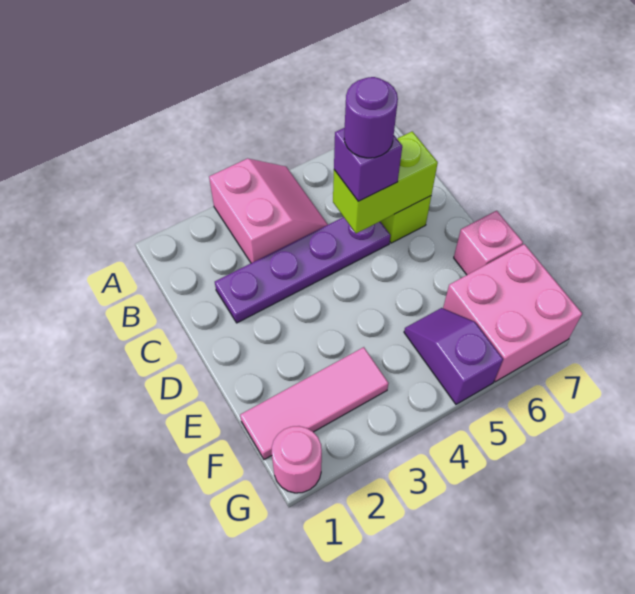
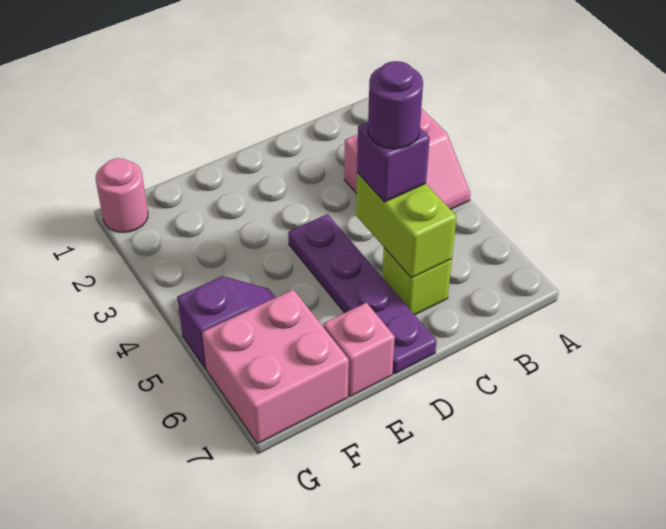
purple 1x4 plate [215,217,391,323] -> purple 1x4 plate moved to [288,214,437,374]
pink 1x3 tile [240,347,389,460] -> none

